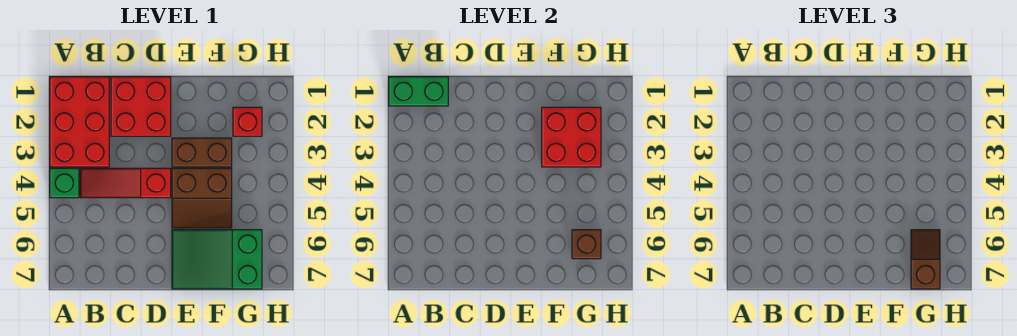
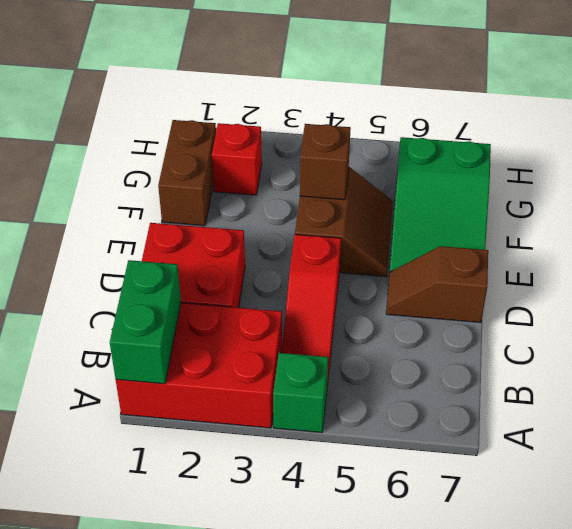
brown 1x2 brick [172,138,232,167] -> brown 1x2 brick moved to [158,120,216,226]
red 2x2 brick [542,107,601,167] -> none
brown 1x1 brick [572,230,601,259] -> brown 1x1 brick moved to [300,124,351,200]
brown 1x2 slope [911,230,940,289] -> brown 1x2 slope moved to [386,246,488,322]

